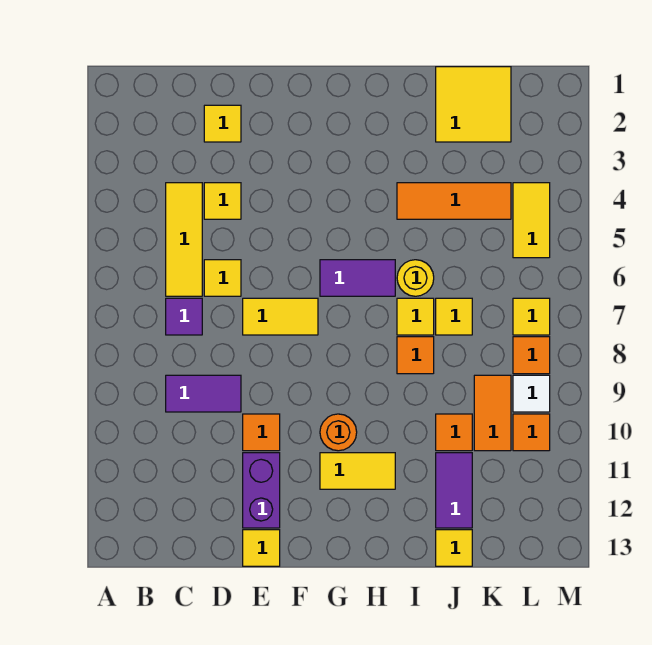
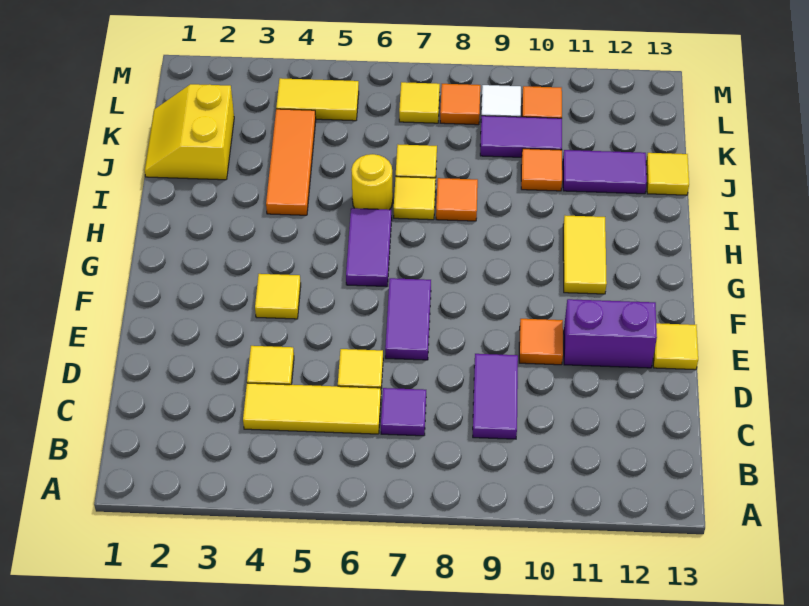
yellow 1x1 tile [204,105,241,142] -> yellow 1x1 tile moved to [255,274,301,319]
yellow 1x2 tile [243,298,318,335] -> purple 1x2 tile [385,278,431,360]
orange 1x1 round brick [320,414,357,451] -> none
yellow 2x2 tile [436,67,511,142] -> yellow 2x2 slope [145,84,234,180]
orange 1x2 tile [474,375,511,451] -> purple 1x2 tile [480,116,562,157]

